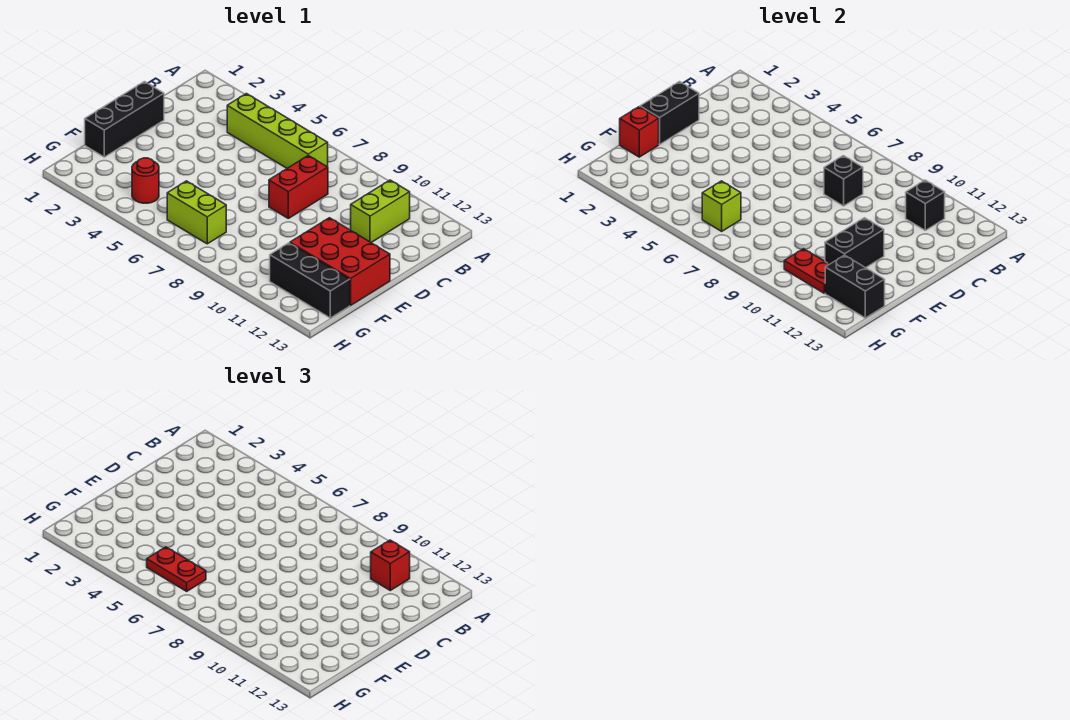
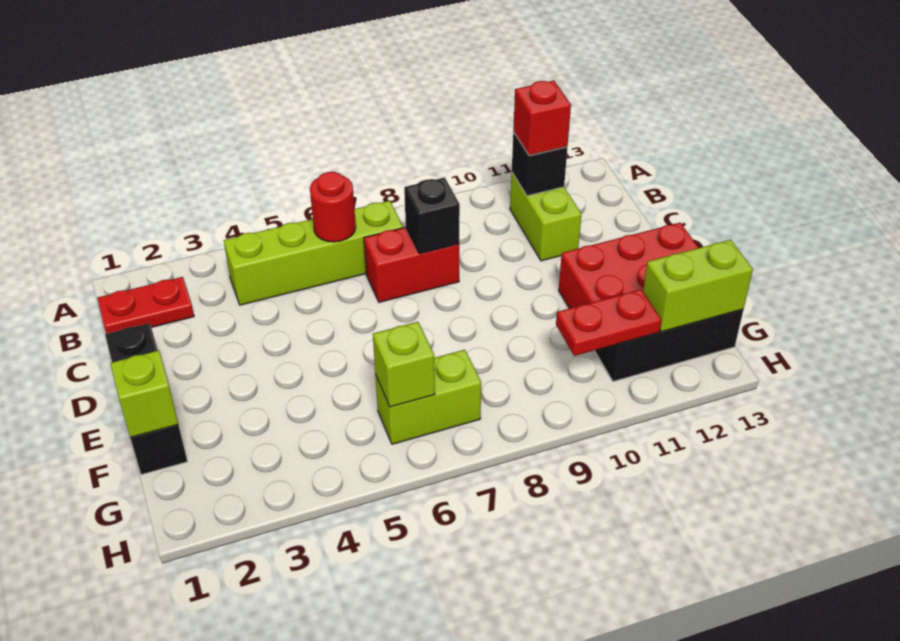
red 1x2 brick [269,156,328,218] -> red 1x2 brick turned to [364,227,459,302]
black 1x2 brick [640,82,699,145] -> none
black 1x2 brick [825,218,884,268] -> none
red 1x1 brick [620,107,659,157] -> lime 1x1 brick [110,350,178,438]
red 1x1 round brick [132,158,159,203] -> red 1x1 round brick moved to [310,172,356,242]
red 1x2 plate [147,547,206,591] -> red 1x2 plate moved to [97,277,194,334]
black 1x2 brick [825,255,885,318] -> lime 1x2 brick [643,240,753,332]

